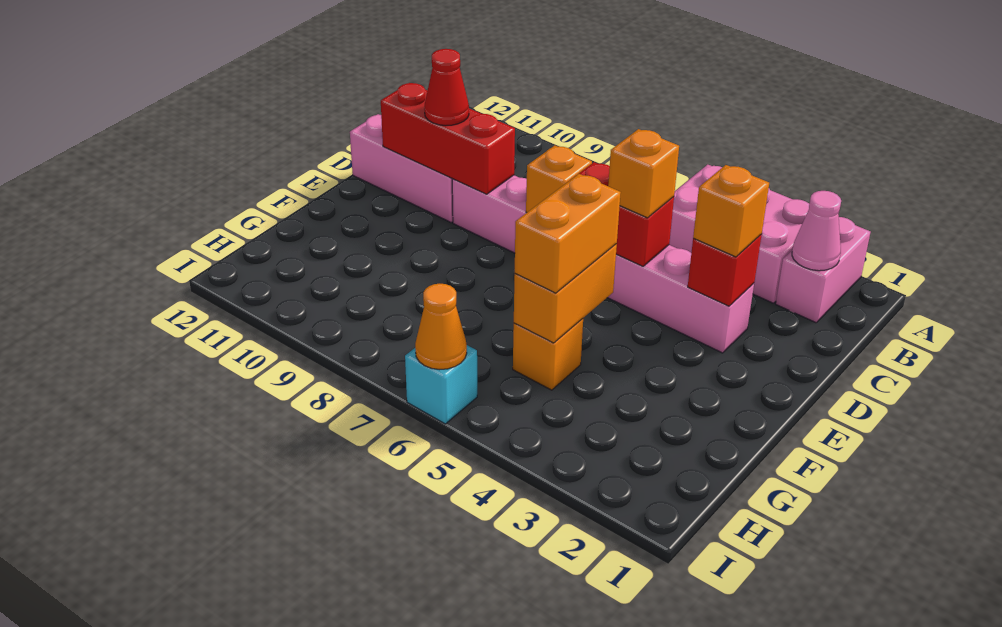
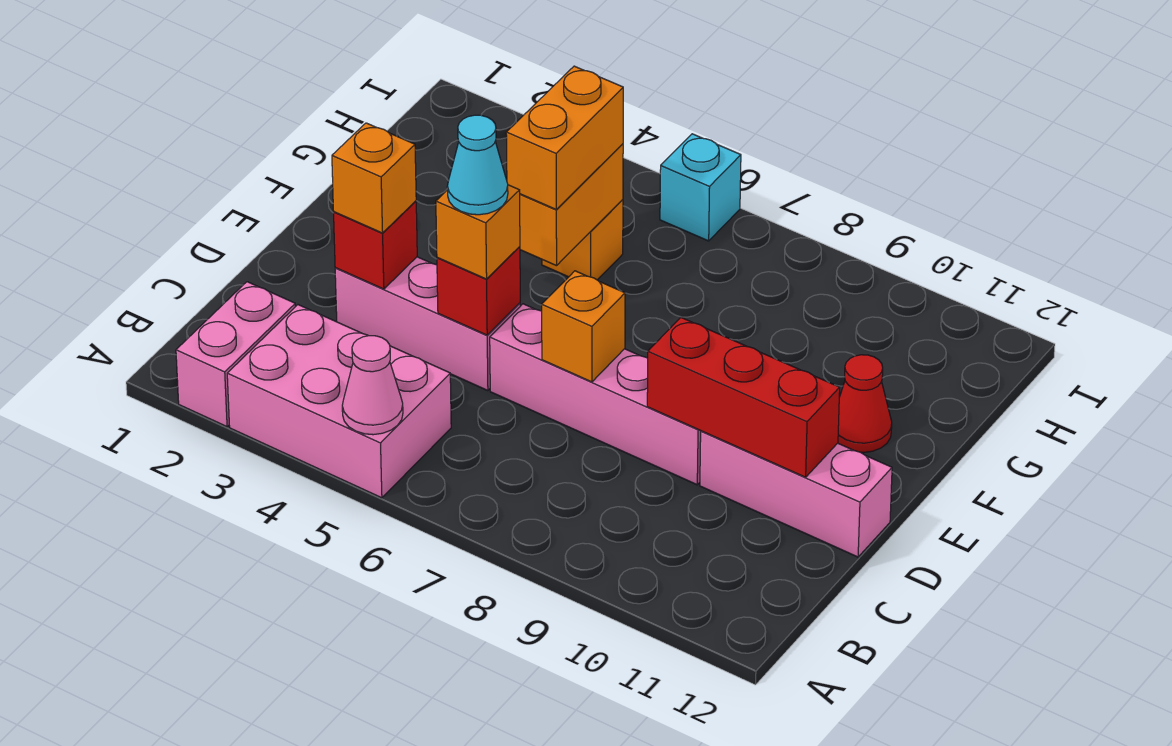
pink 1x1 cone [792,191,841,271] -> pink 1x1 cone moved to [342,336,403,435]
red 1x2 brick [579,162,674,266] -> red 1x1 brick [437,247,520,335]
none -> cyan 1x1 cone [447,115,508,215]
red 1x1 cone [425,49,469,126] -> red 1x1 cone moved to [838,355,892,452]
orange 1x1 cone [415,284,467,370] -> none

